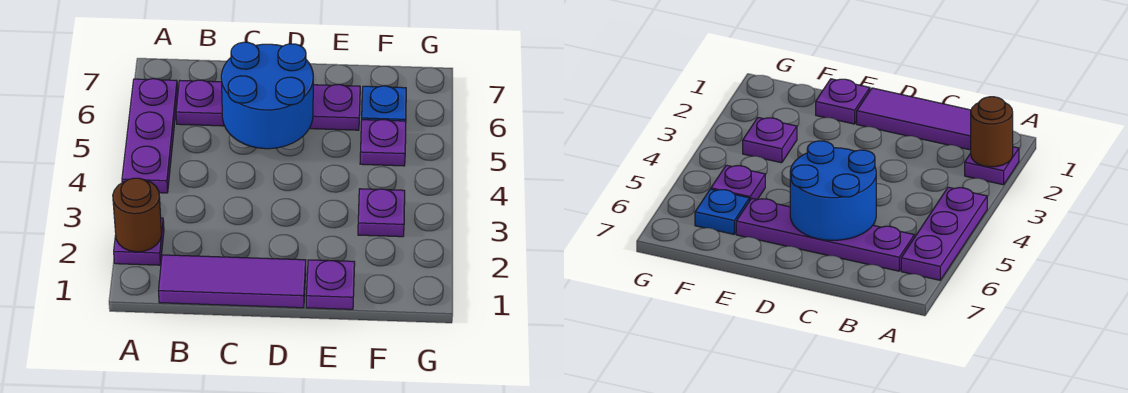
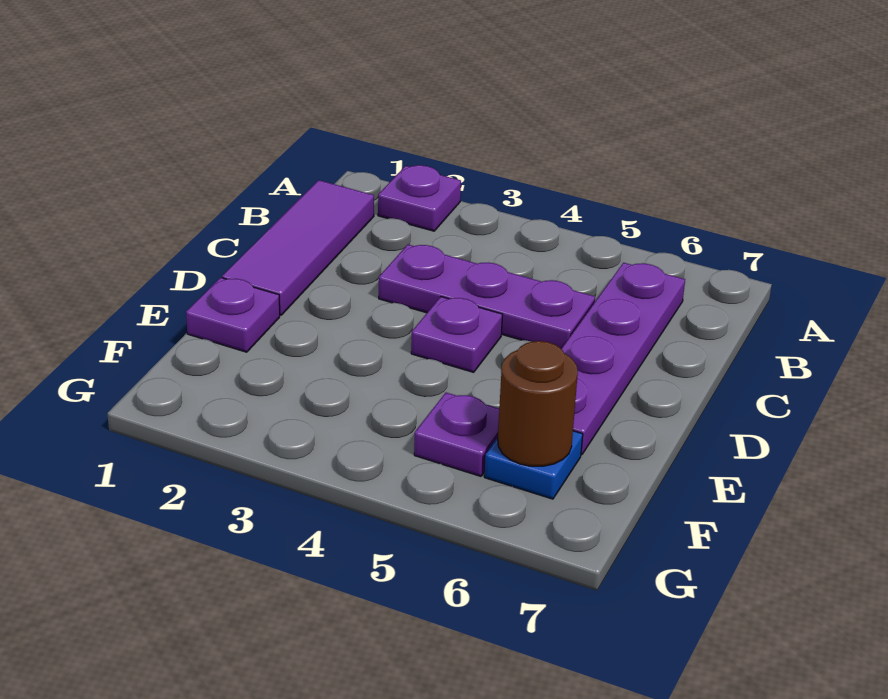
brown 1x1 round brick [113,178,162,252] -> brown 1x1 round brick moved to [498,341,578,466]
purple 1x3 plate [122,79,178,193] -> purple 1x3 plate moved to [379,245,595,349]
blue 2x2 round brick [221,42,313,149] -> none
purple 1x1 plate [358,189,405,237] -> purple 1x1 plate moved to [411,297,503,372]

